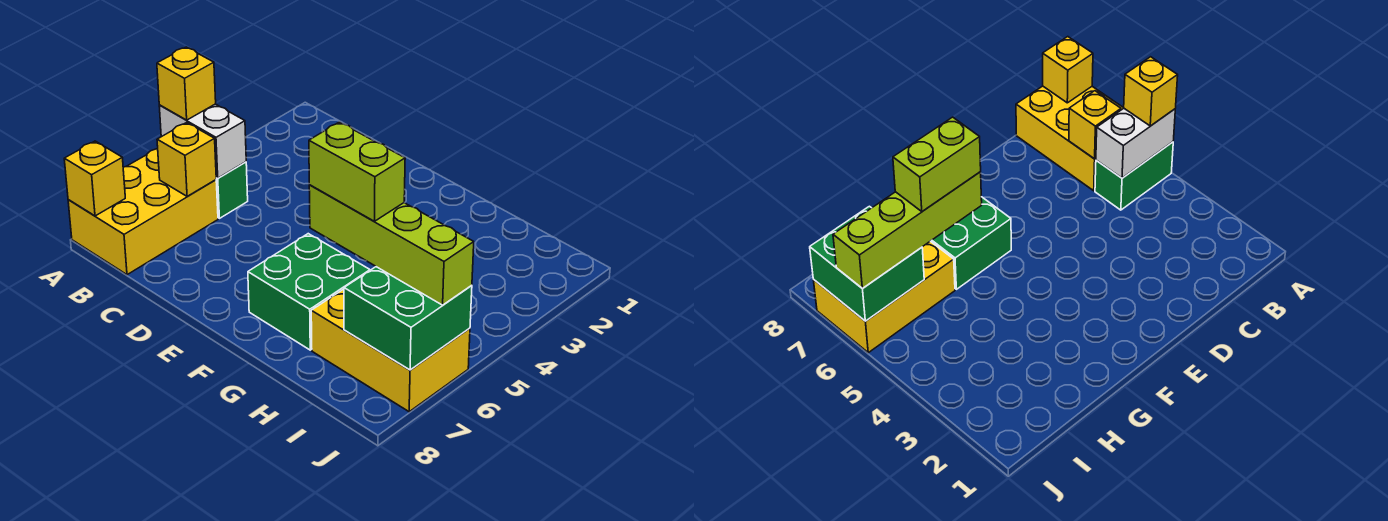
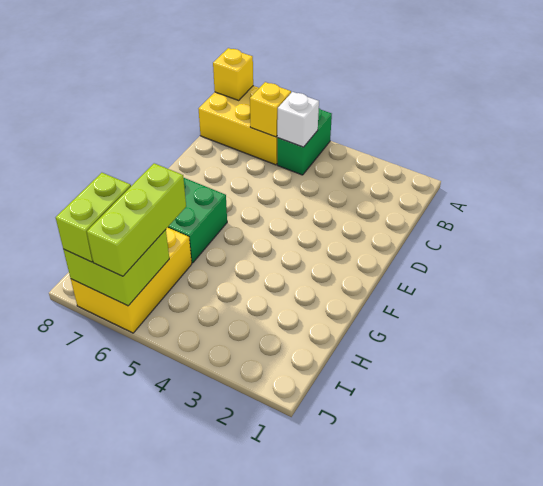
white 1x2 brick [159,104,246,178] -> white 1x1 brick [277,92,319,147]
yellow 1x1 brick [157,47,216,120] -> none
lime 1x4 brick [309,185,474,305] -> lime 1x3 brick [87,163,186,276]
lime 1x2 brick [309,122,405,221] -> lime 1x2 brick moved to [56,173,131,262]
green 2x2 brick [344,267,472,370] -> lime 2x2 brick [63,230,169,306]

